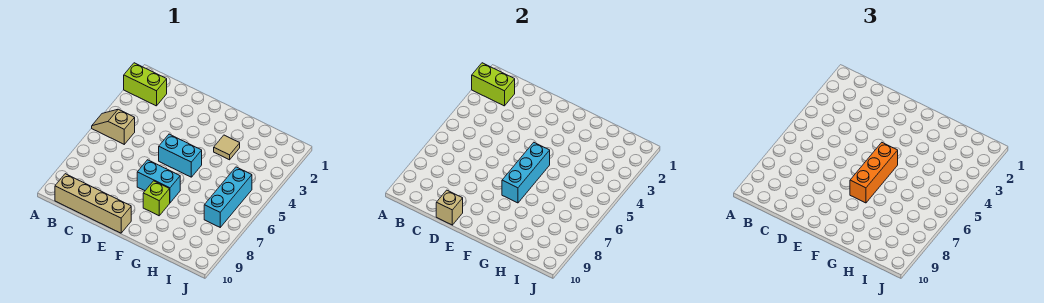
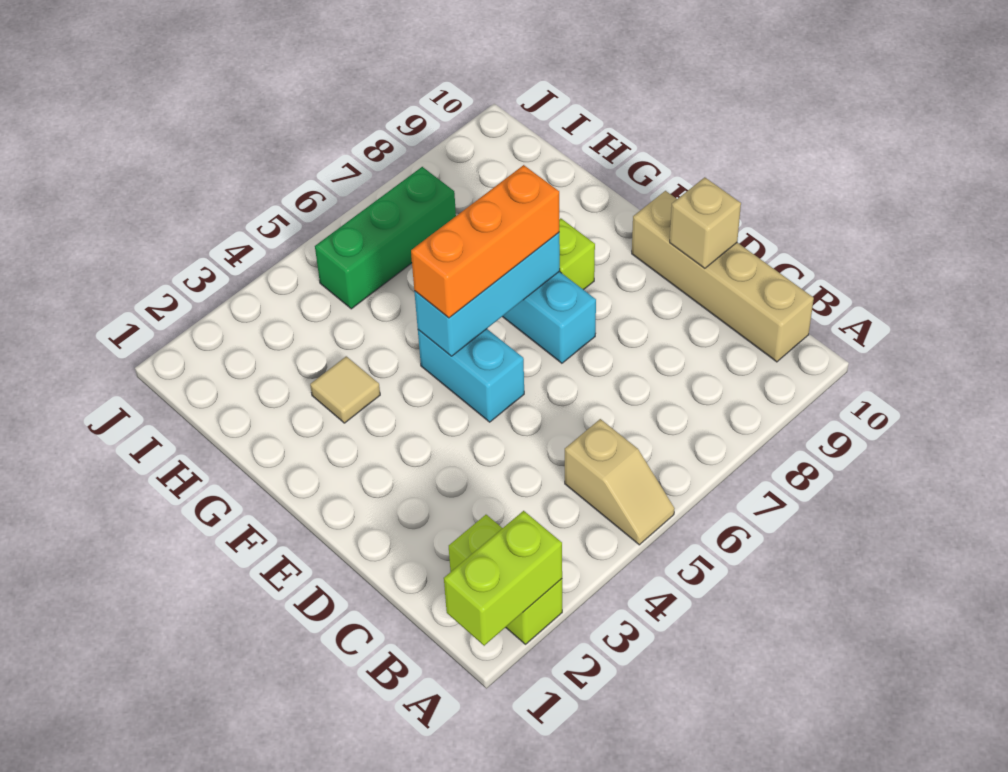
lime 1x2 brick [472,63,515,106] -> lime 1x2 brick turned to [444,511,562,646]
cyan 1x3 brick [204,167,252,227] -> green 1x3 brick [315,167,456,309]

